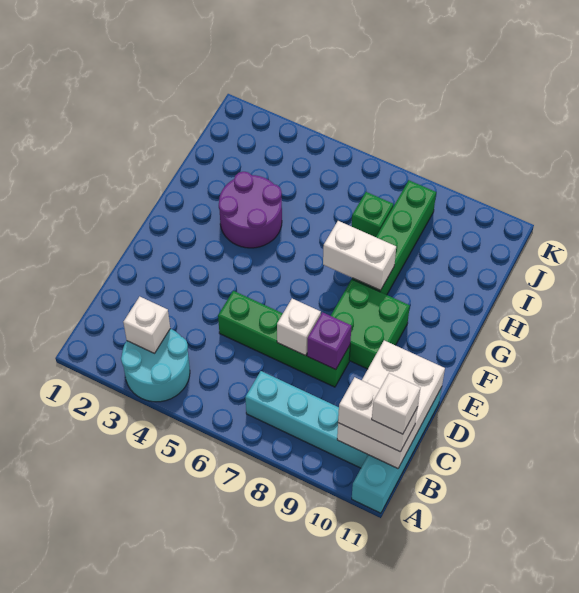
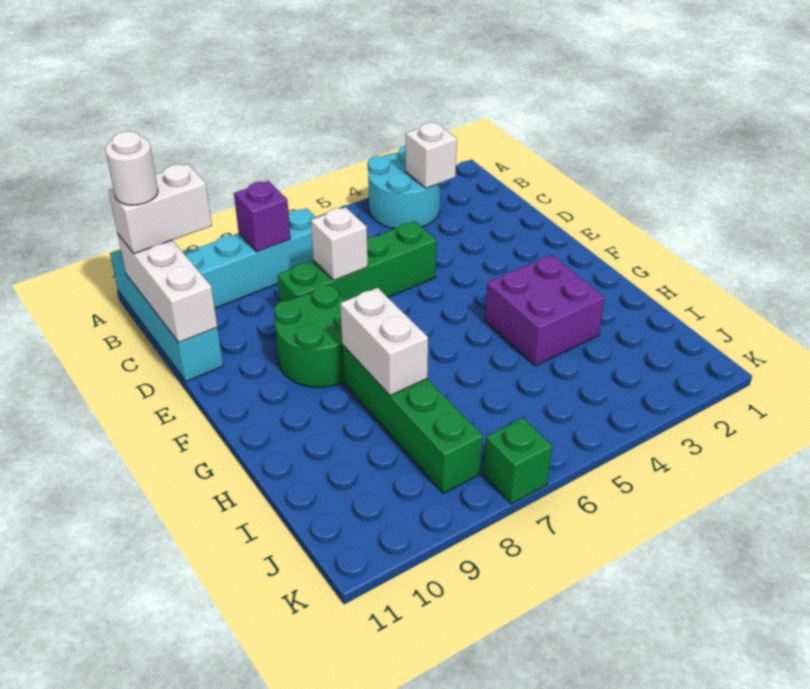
white 2x3 brick [337,340,445,468] -> white 1x3 brick [118,235,217,342]
white 1x1 brick [372,373,420,434] -> white 1x1 round brick [105,131,158,205]
purple 1x1 brick [307,312,351,370] -> purple 1x1 brick moved to [234,181,291,252]
green 2x2 brick [331,279,410,369] -> green 2x2 round brick [274,285,348,387]
purple 2x2 round brick [219,172,282,248] -> purple 2x2 brick [485,255,605,366]
white 1x2 brick [323,221,396,290] -> white 1x2 brick turned to [340,288,428,396]
green 1x1 brick [352,192,393,237] -> green 1x1 brick moved to [484,418,552,504]

